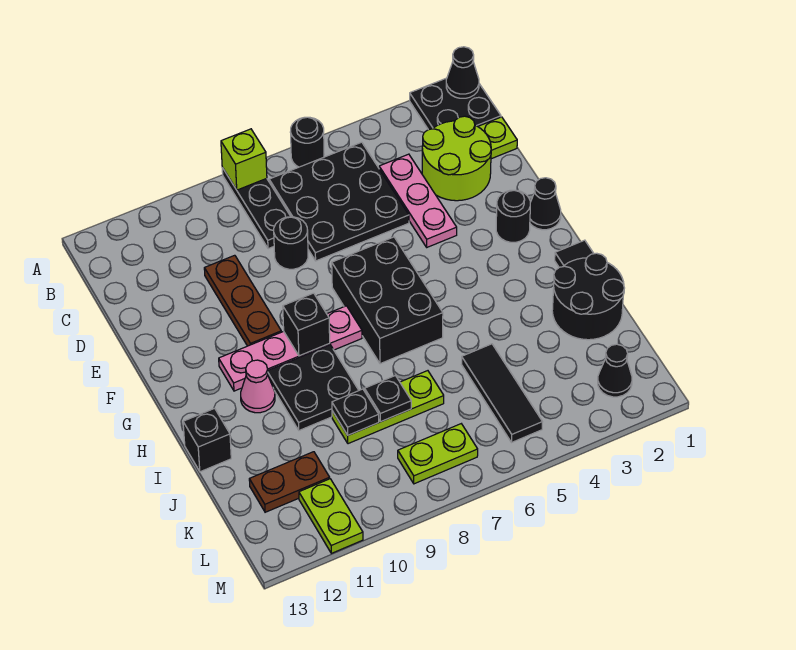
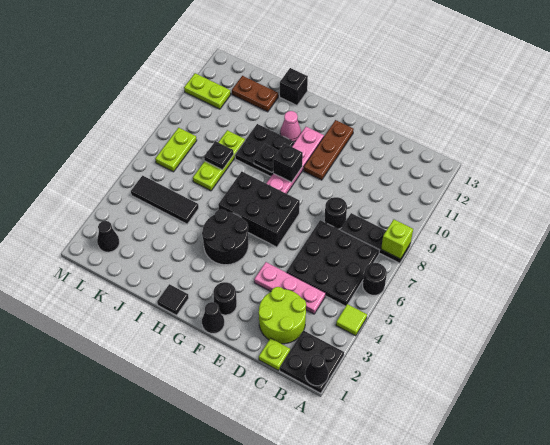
none -> lime 1x1 tile [336,304,367,336]
brown 1x3 plate [204,255,281,346] -> brown 1x3 plate turned to [304,120,354,180]
black 2x2 round brick [552,253,624,340] -> black 2x2 round brick moved to [202,209,248,265]
black 1x1 plate [332,389,379,435] -> black 1x1 plate moved to [254,144,279,173]
brown 1x2 plate [249,452,330,512] -> brown 1x2 plate turned to [232,76,278,112]

